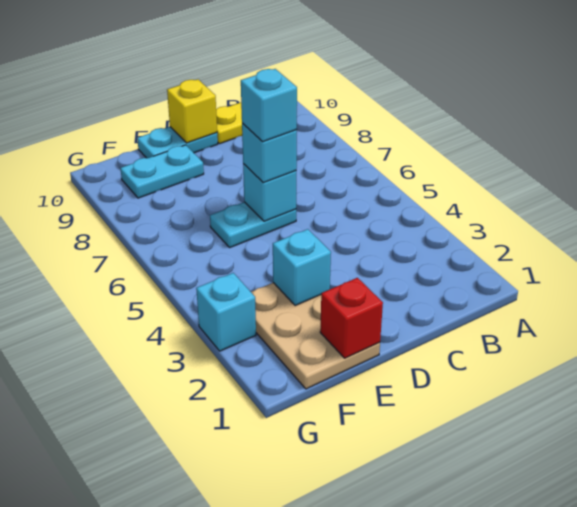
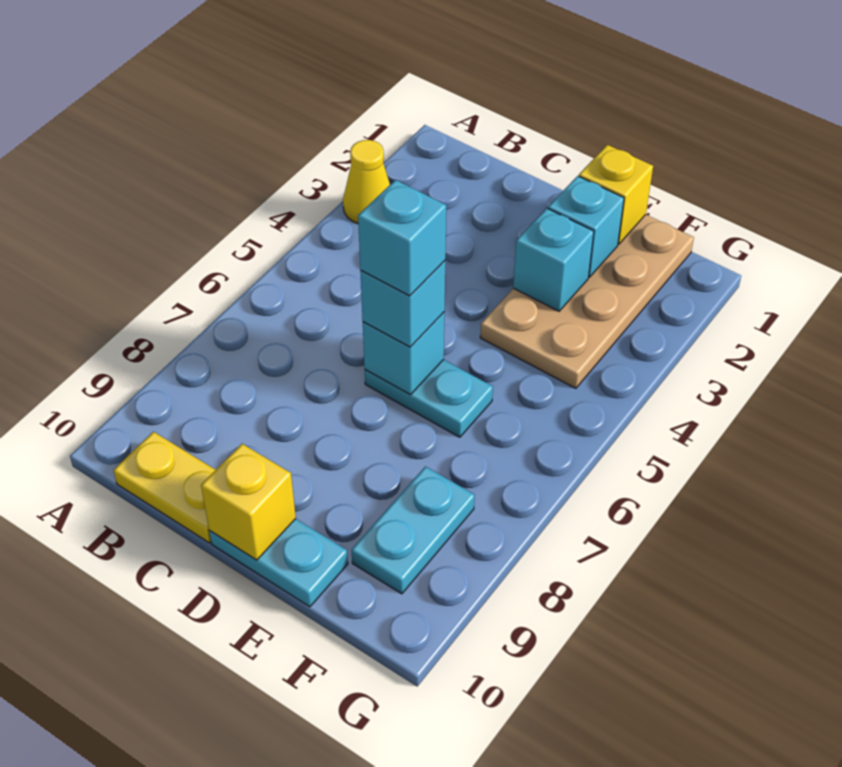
none -> yellow 1x1 cone [343,140,390,223]
tan 2x3 plate [251,283,380,389] -> tan 2x4 plate [480,215,694,388]
red 1x1 brick [320,278,383,358] -> yellow 1x1 brick [579,145,653,244]
cyan 1x2 plate [120,145,204,198] -> cyan 1x2 plate turned to [351,467,475,594]
cyan 1x1 brick [196,273,256,351] -> cyan 1x1 brick moved to [548,176,624,277]

